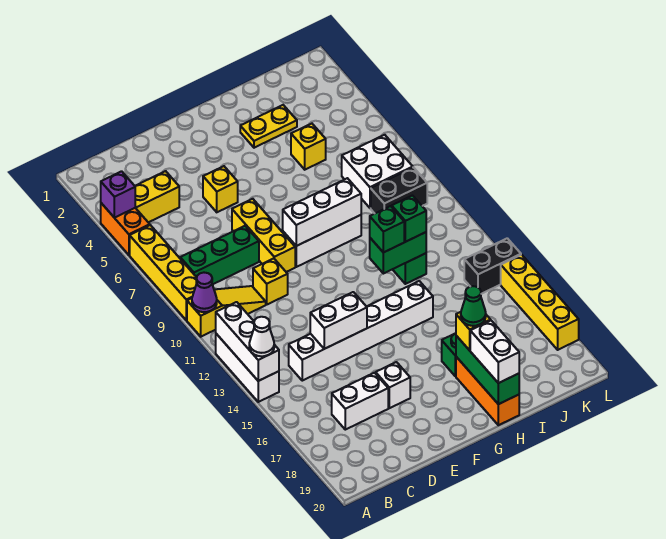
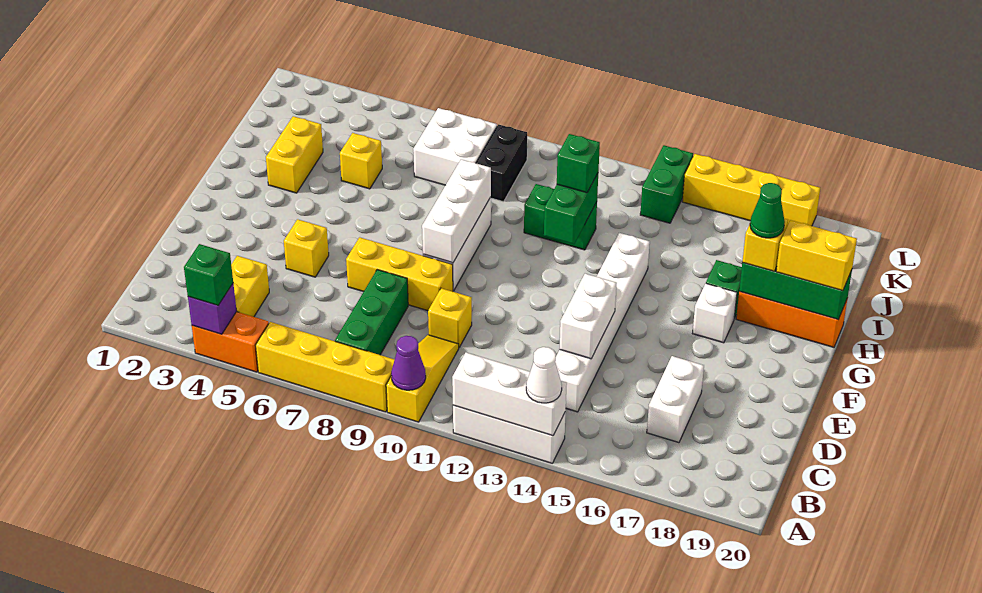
white 1x1 brick [376,362,410,408] -> white 1x1 brick moved to [693,284,737,343]
yellow 1x2 plate [240,105,297,148] -> yellow 1x2 brick [266,116,323,193]
green 1x1 brick [370,206,404,253] -> green 1x1 brick moved to [184,244,233,305]
white 1x2 brick [470,321,519,383] -> yellow 1x2 brick [776,220,857,291]
black 1x2 brick [464,238,521,294] -> green 1x2 brick [640,145,693,223]

